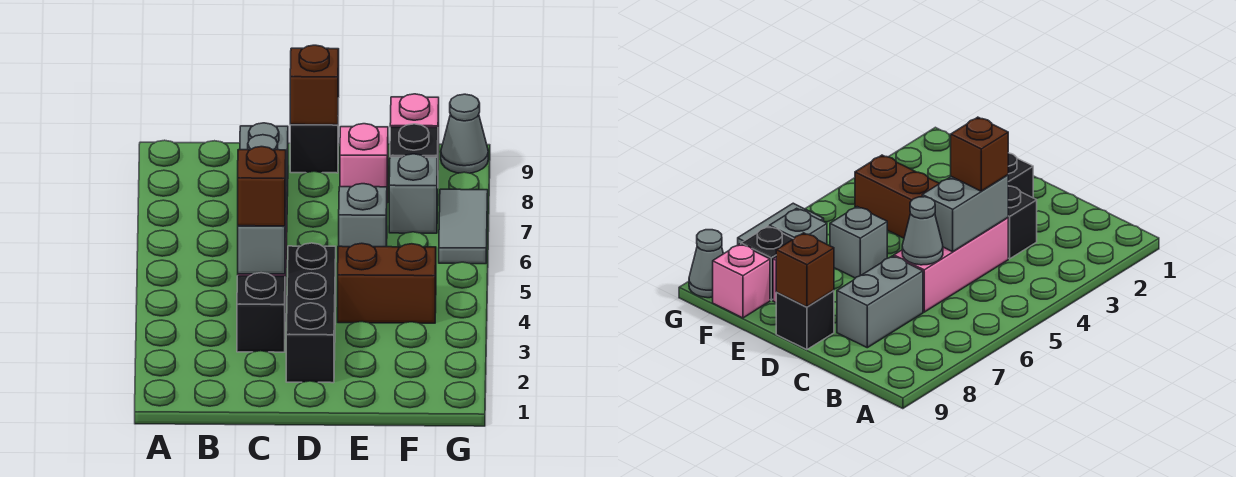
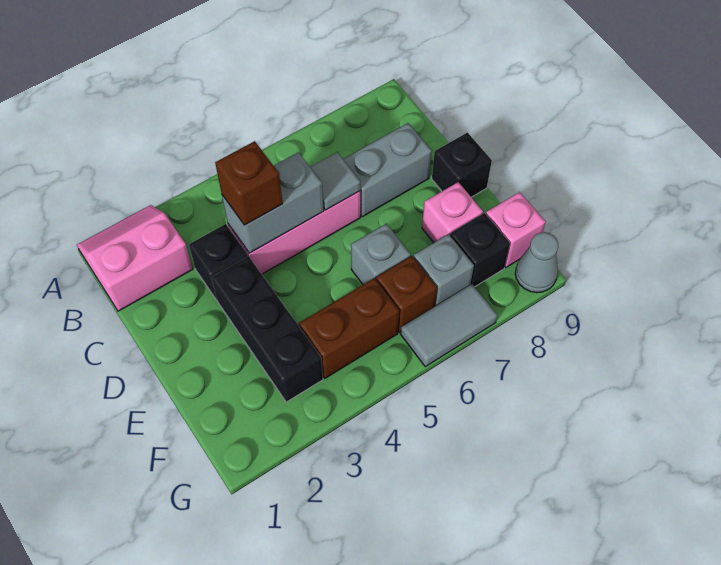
none -> pink 2x2 slope [77,205,193,311]
grey 1x1 cone [902,197,943,265] -> grey 1x1 tile [310,152,360,210]
black 1x3 brick [286,243,336,383] -> black 1x3 brick turned to [212,256,323,402]
brown 1x1 brick [290,45,339,125] -> brown 1x1 brick moved to [376,256,437,333]
brown 1x2 brick [338,243,436,323] -> brown 1x2 brick turned to [299,278,399,378]

